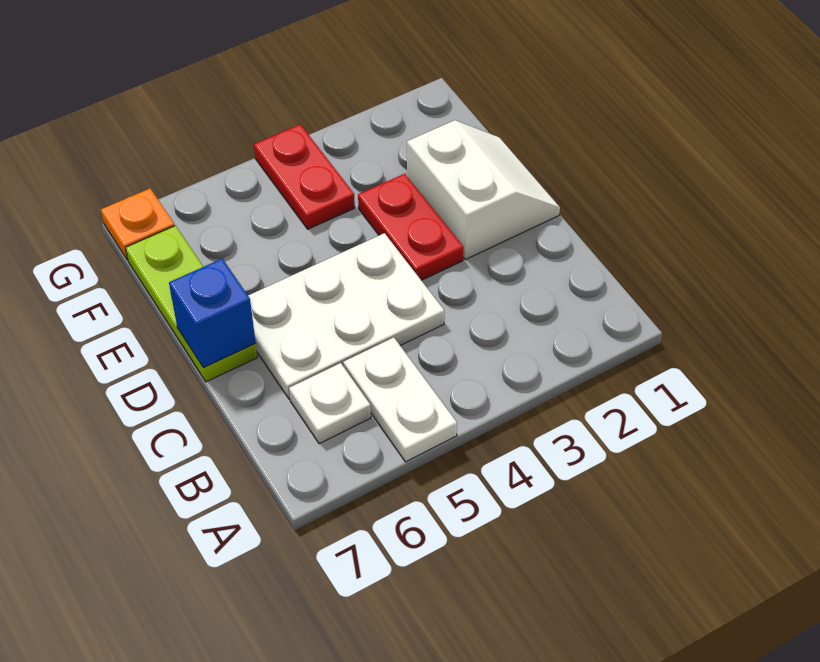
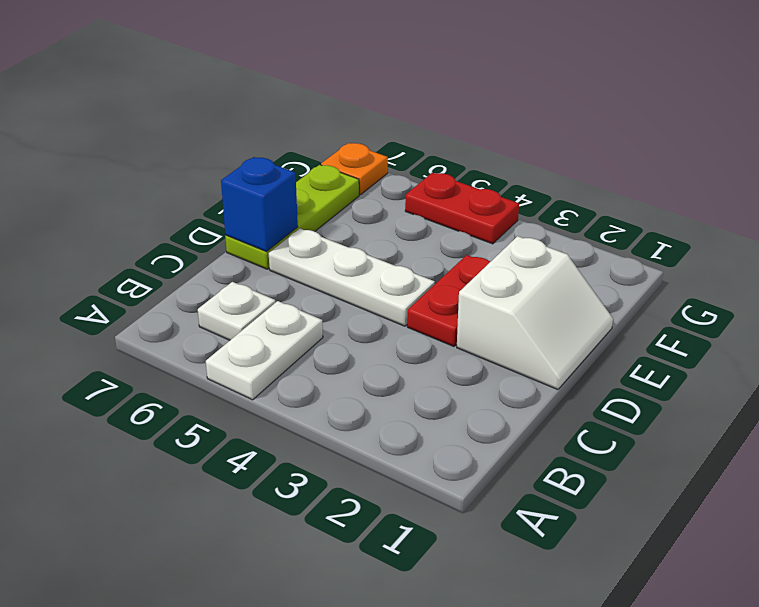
white 2x3 plate [248,233,444,399] -> white 1x3 plate [269,229,435,326]
red 1x2 plate [254,124,355,229] -> red 1x2 plate turned to [405,173,519,244]

